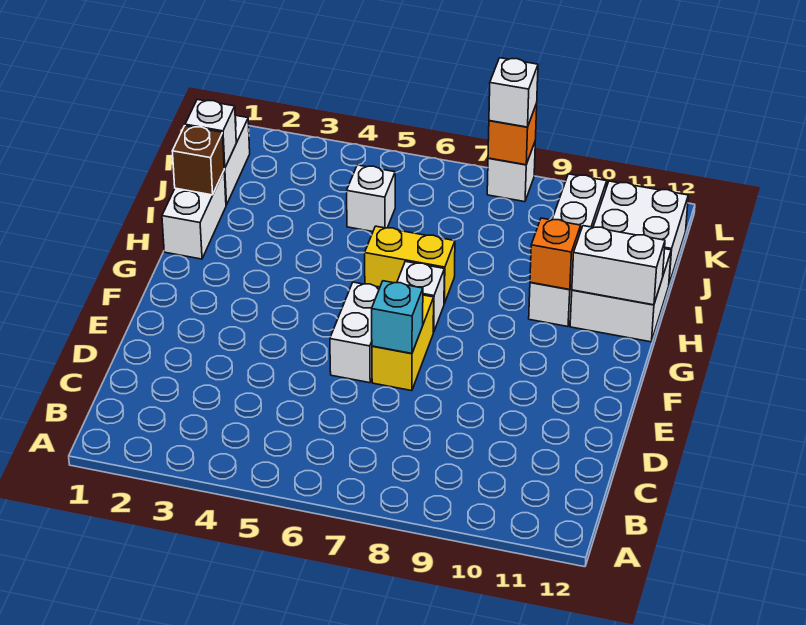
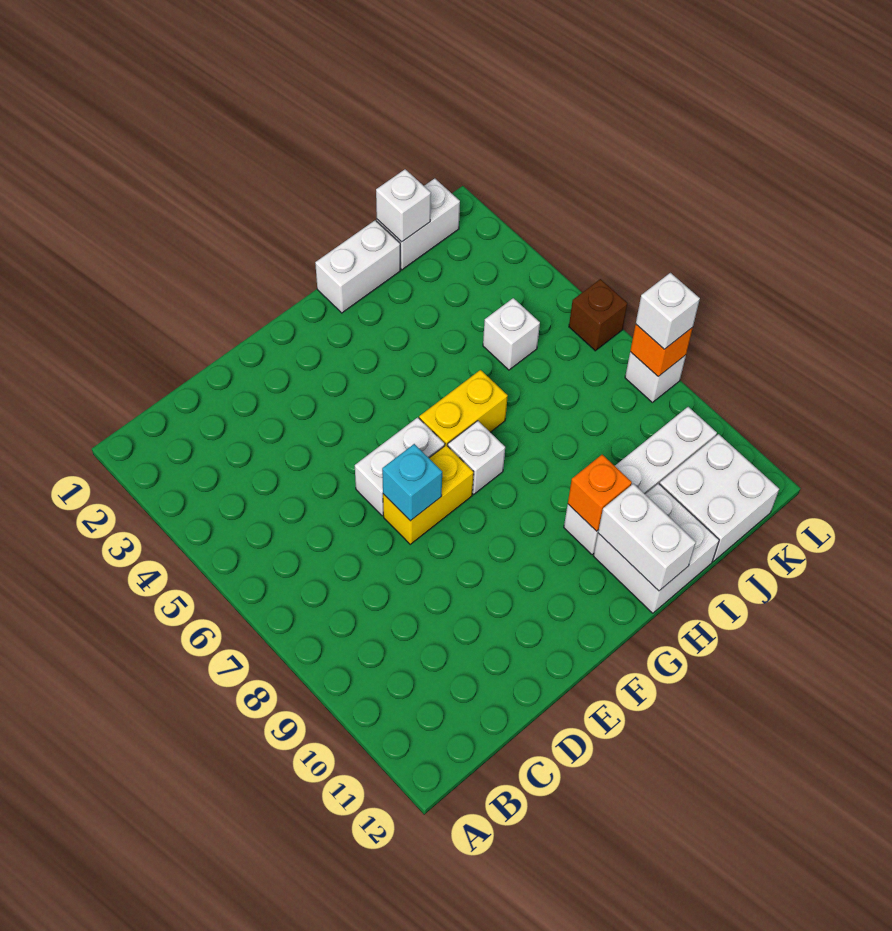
yellow 1x2 brick [365,226,455,304] -> yellow 1x2 brick turned to [419,370,508,446]
brown 1x1 brick [172,126,225,195] -> brown 1x1 brick moved to [569,279,628,351]

